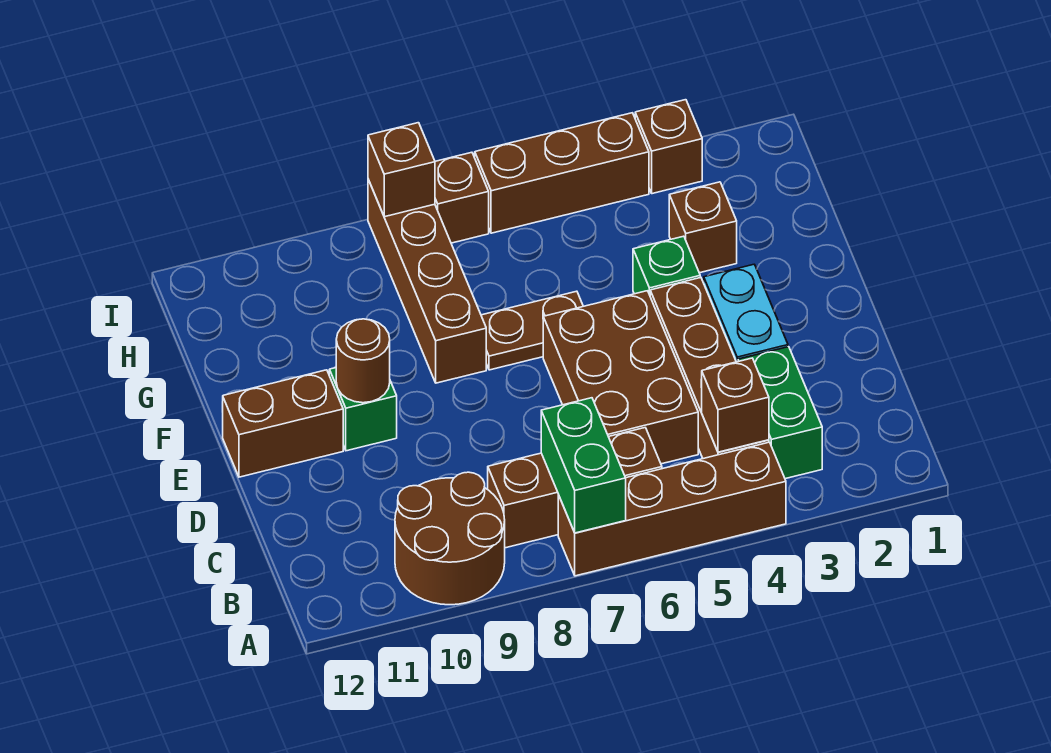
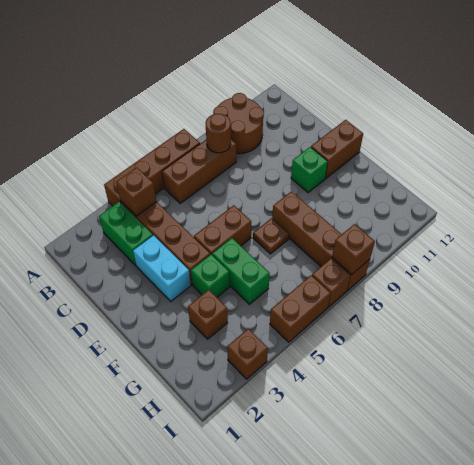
green 1x2 brick [541,398,626,533] -> green 1x2 brick moved to [212,238,270,304]
brown 2x3 brick [543,291,698,464] -> brown 1x2 brick [194,205,251,255]
brown 1x1 round brick [336,319,390,403] -> brown 1x1 round brick moved to [206,114,231,153]
brown 1x2 plate [481,291,583,370] -> brown 1x1 plate [253,218,289,254]
brown 1x3 brick [475,113,649,233] -> brown 1x2 brick [270,275,331,342]

